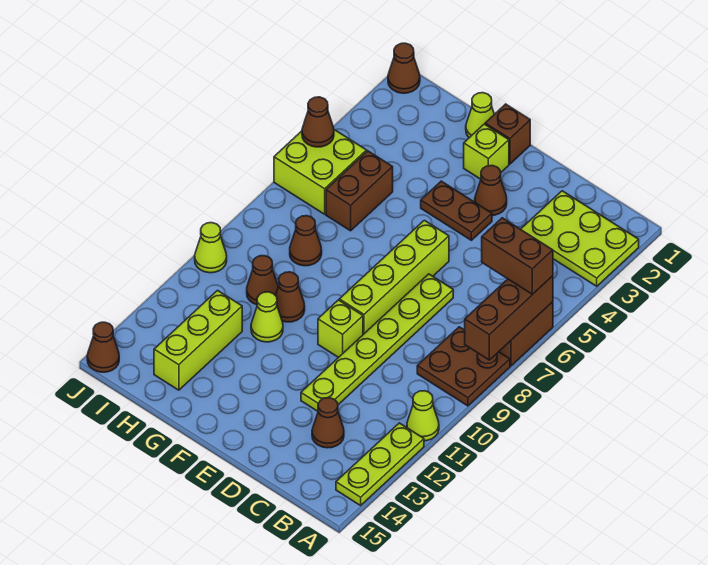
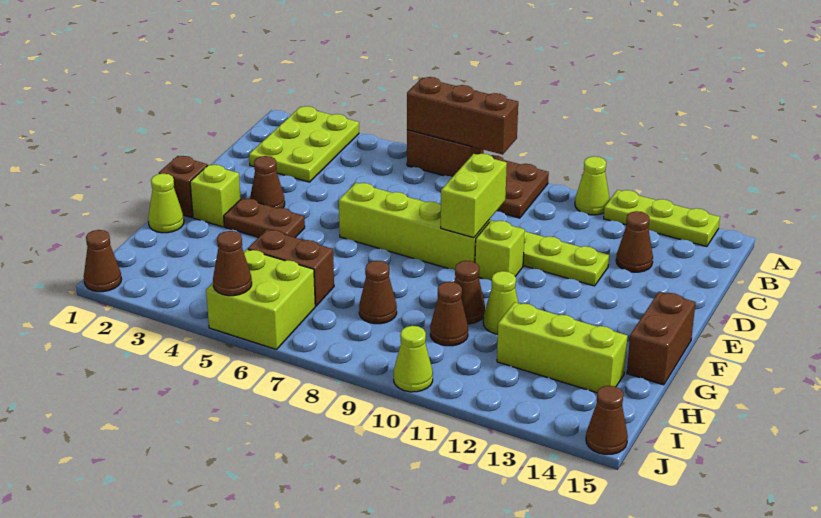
brown 1x2 brick [482,218,553,294] -> brown 1x2 brick moved to [627,292,696,385]
none -> lime 1x2 brick [441,154,507,238]
brown 1x2 plate [421,181,492,240] -> brown 1x2 plate turned to [224,198,305,238]

